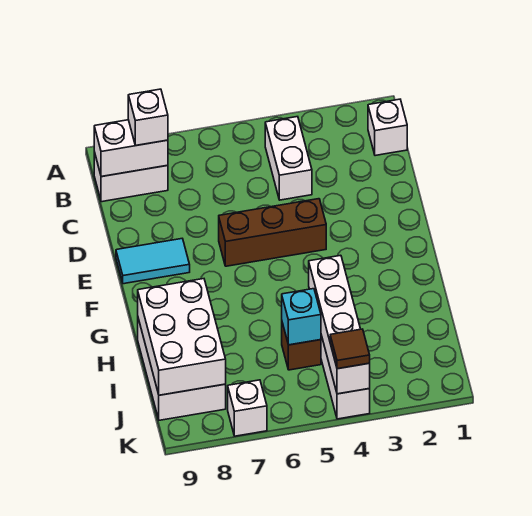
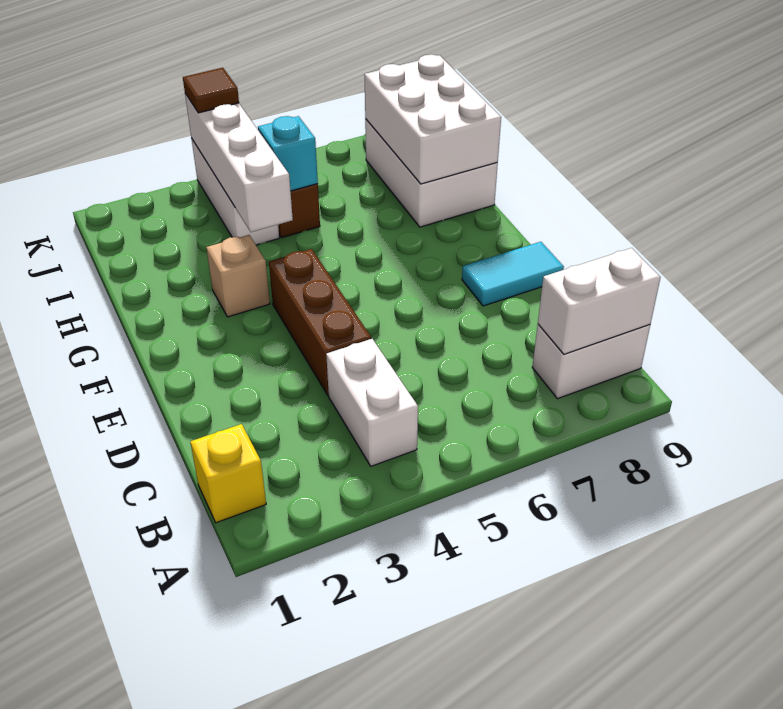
white 1x1 brick [368,99,407,156] -> yellow 1x1 brick [190,424,266,523]
white 1x1 brick [128,89,168,145] -> none
brown 1x3 brick [219,199,326,266] -> brown 1x3 brick turned to [269,249,371,395]
none -> tan 1x1 brick [206,235,270,317]
white 1x1 brick [228,380,267,436] -> none

